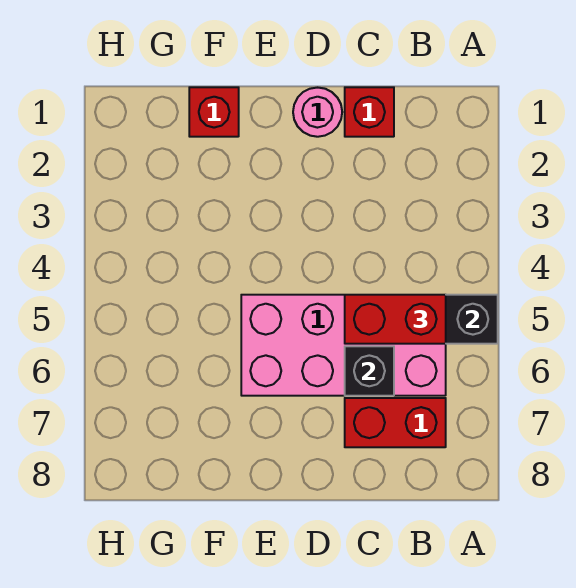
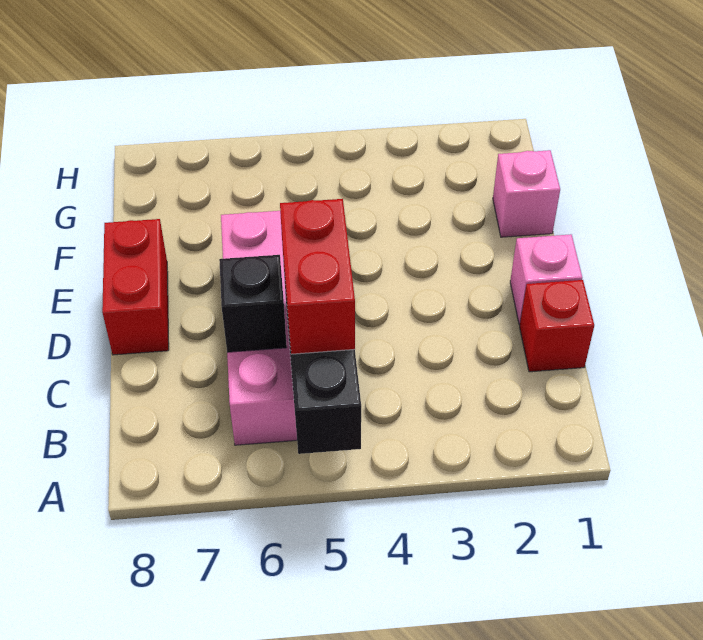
red 1x2 brick [345,398,446,447] -> red 1x2 brick moved to [102,219,169,355]
pink 1x1 round brick [293,88,342,137] -> pink 1x1 brick [510,234,582,325]
red 1x1 brick [189,87,239,137] -> pink 1x1 brick [493,150,560,237]

